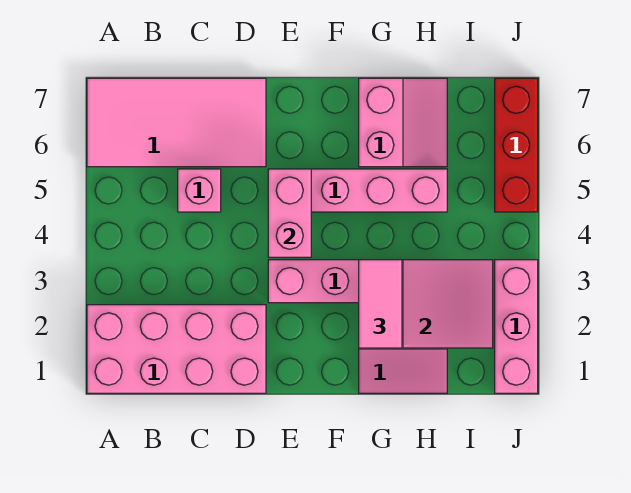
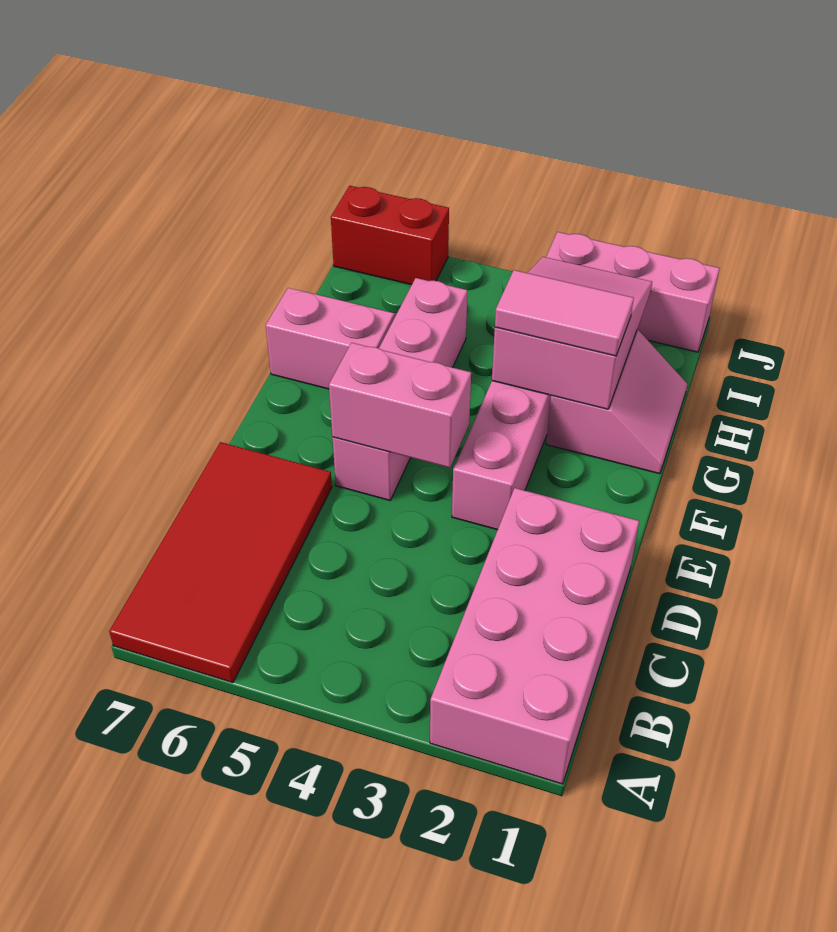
pink 2x4 tile [87,78,266,167] -> red 2x4 tile [109,442,332,683]
pink 1x1 brick [178,169,221,212] -> none
red 1x3 brick [495,78,538,212] -> red 1x2 brick [331,186,449,285]

